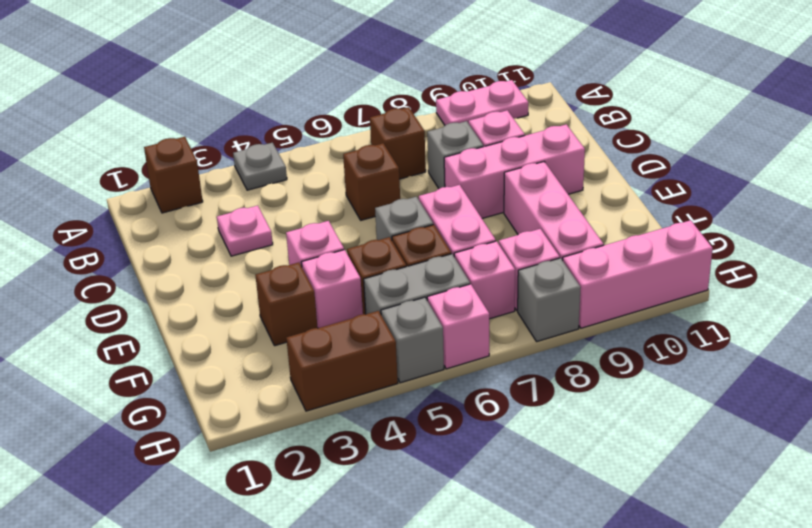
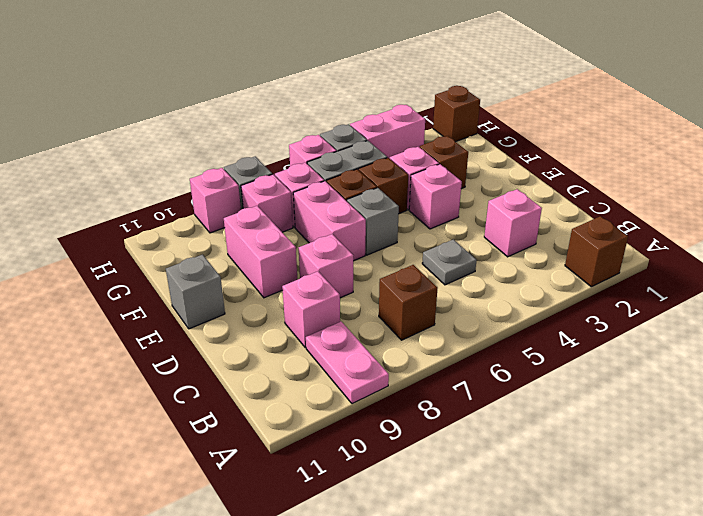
grey 1x1 plate [233,143,287,190] -> grey 1x1 plate moved to [422,239,477,285]
pink 1x2 plate [436,80,528,125] -> pink 1x2 plate turned to [306,321,389,404]
pink 1x1 plate [217,206,273,256] -> pink 1x1 brick [484,189,542,257]
brown 1x1 brick [343,143,400,220] -> brown 1x1 brick moved to [433,86,480,142]
grey 1x1 brick [427,121,483,189] -> grey 1x1 brick moved to [166,255,225,329]
pink 1x3 brick [444,124,585,218] -> pink 1x1 brick [299,234,353,298]
pink 1x3 brick [504,162,604,260] -> pink 1x2 brick [224,206,297,298]
brown 1x2 brick [286,311,398,411] -> pink 1x2 brick [350,105,425,159]
pink 1x3 brick [563,220,713,328] -> pink 1x1 brick [190,168,241,233]

